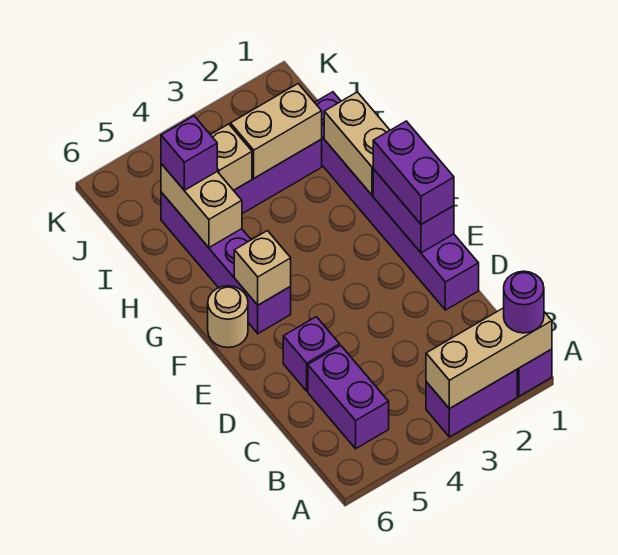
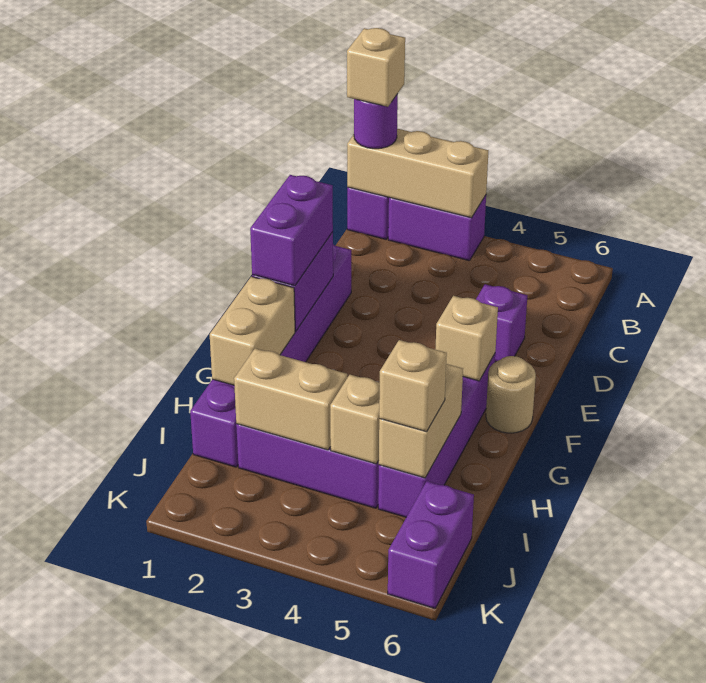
none -> tan 1x1 brick [347,28,405,107]
purple 1x2 brick [308,346,389,449] -> purple 1x2 brick moved to [388,481,474,608]
purple 1x1 brick [161,116,217,190] -> tan 1x1 brick [379,340,447,432]

